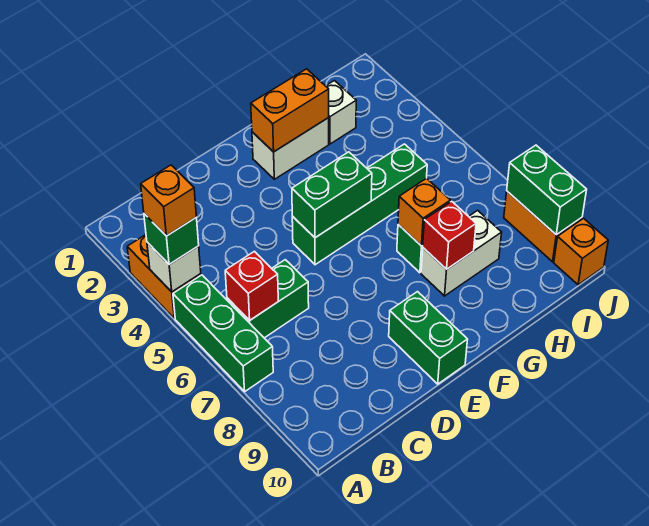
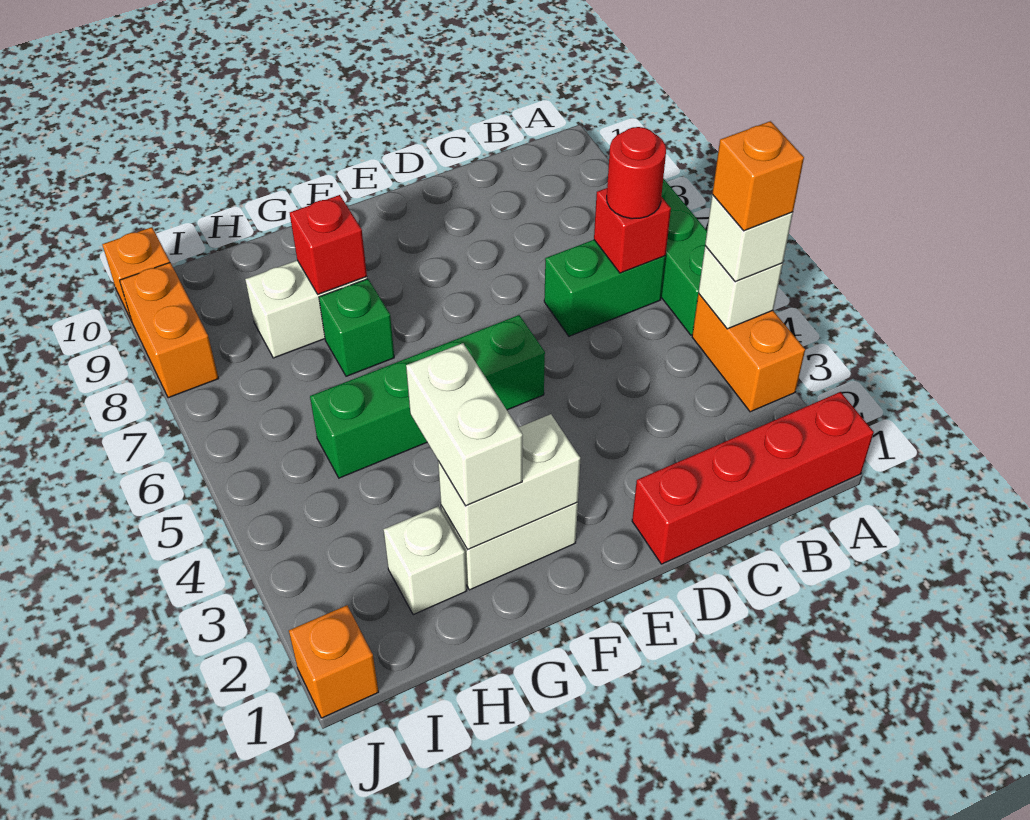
none -> red 1x4 brick [632,392,874,564]
green 1x1 brick [144,214,199,264] -> white 1x1 brick [705,195,793,282]
none -> red 1x1 round brick [607,127,666,219]
green 1x2 brick [292,152,372,238] -> none
green 1x2 brick [389,292,468,384] -> none
orange 1x2 brick [251,69,329,152] -> white 1x2 brick [438,414,580,549]
none -> white 1x2 brick [406,343,523,506]
orange 1x1 brick [398,178,451,246] -> orange 1x1 brick moved to [289,605,379,718]
green 1x2 brick [507,145,587,235] -> none

